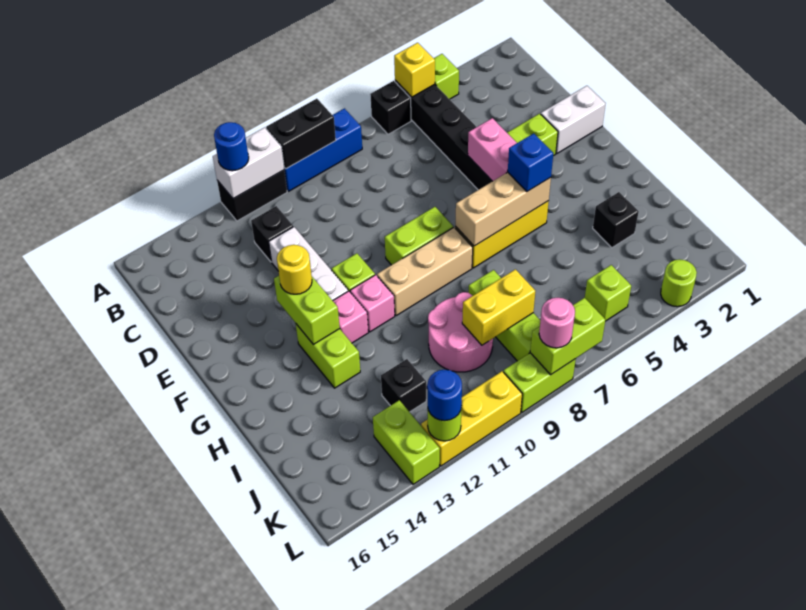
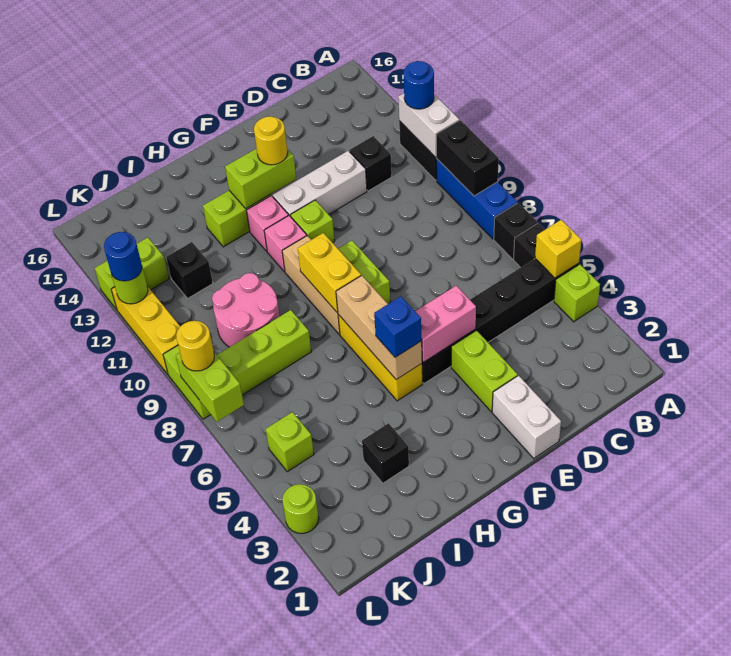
none -> black 1x1 brick [494,203,538,259]
yellow 1x2 brick [462,269,535,345] -> yellow 1x2 brick moved to [298,233,361,313]
pink 1x1 round brick [539,298,575,348] -> yellow 1x1 round brick [176,321,214,371]

